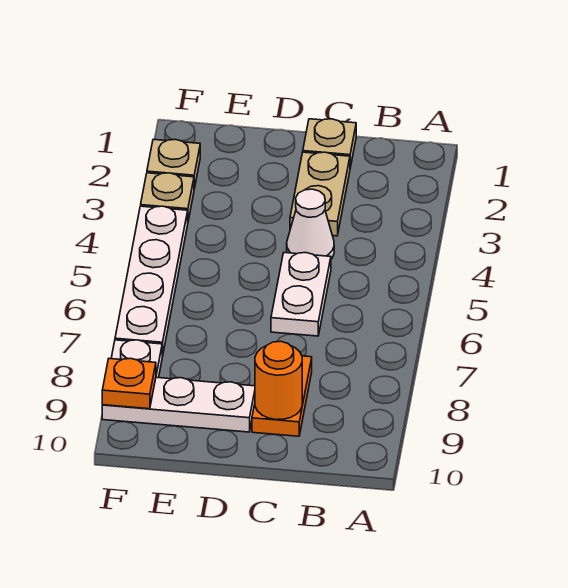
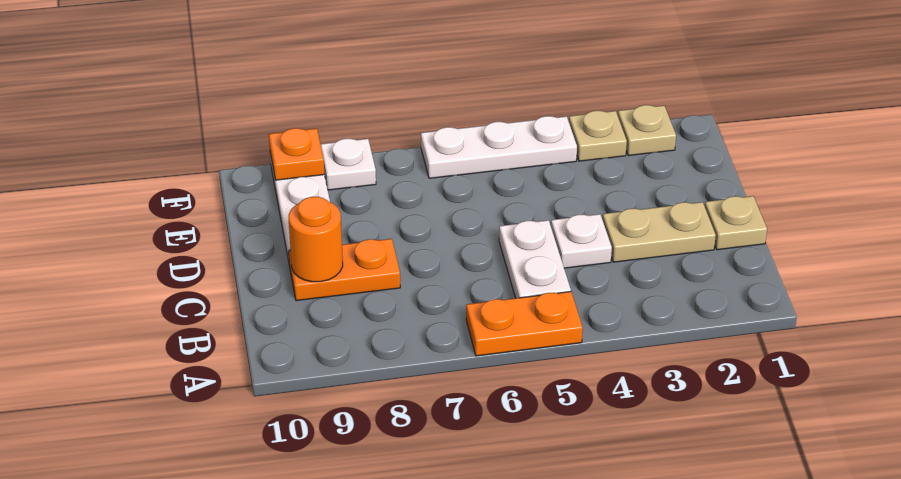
none -> orange 1x2 plate [466,292,583,356]
white 1x1 cone [287,189,334,259] -> white 1x1 plate [551,214,612,268]
white 1x2 plate [271,253,331,336] -> white 1x2 plate turned to [499,220,571,298]
white 1x4 plate [115,206,188,357] -> white 1x3 plate [421,116,577,178]

